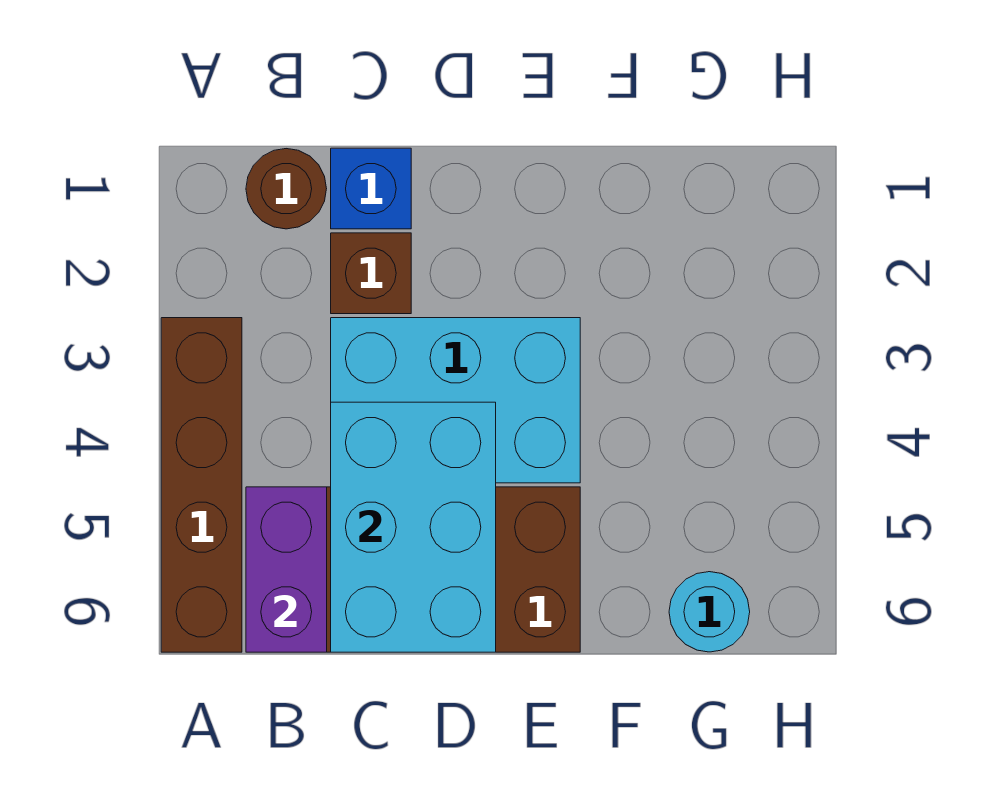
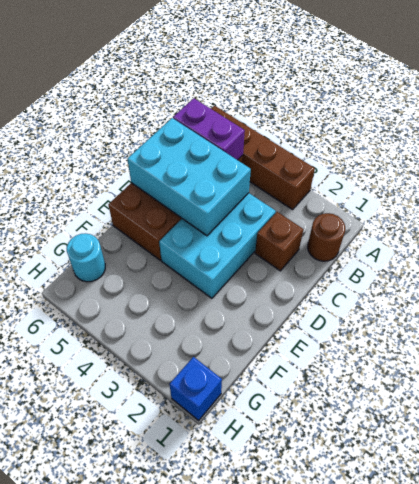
blue 1x1 brick [331,148,411,229] -> blue 1x1 brick moved to [169,357,222,420]

